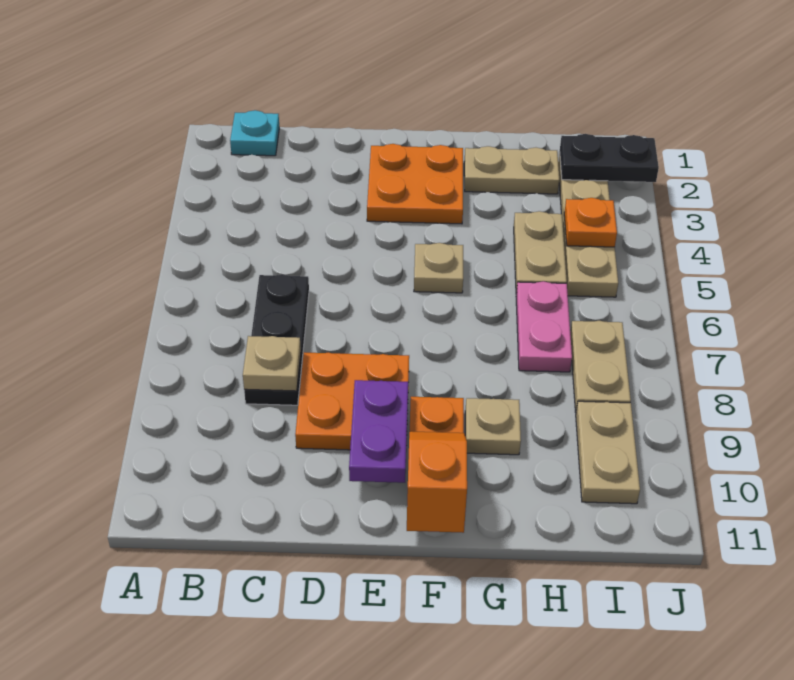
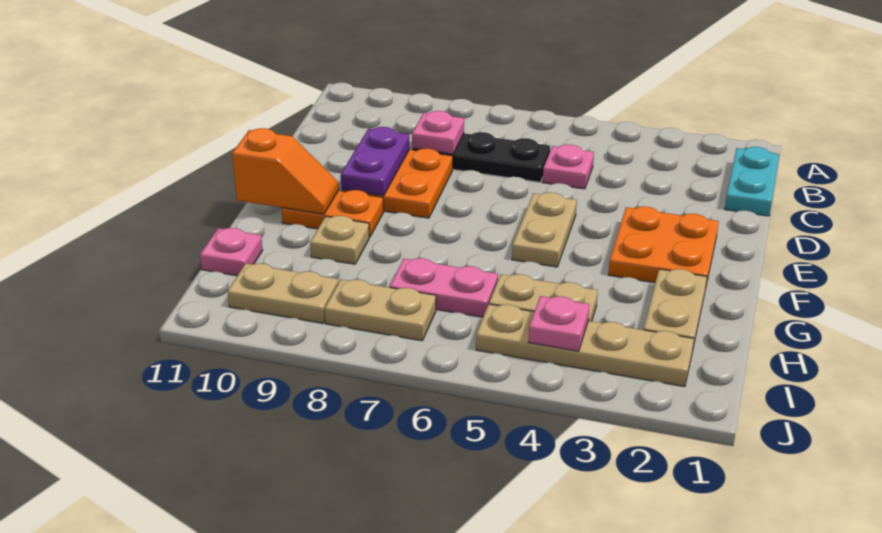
cyan 1x1 plate [230,110,279,156] -> cyan 1x2 plate [725,147,779,216]
none -> pink 1x1 plate [543,144,594,189]
tan 1x1 plate [243,336,301,391] -> pink 1x1 plate [412,111,464,154]
purple 1x2 plate [349,380,408,483] -> purple 1x2 plate turned to [341,127,410,196]
tan 1x1 plate [414,243,463,293] -> tan 1x2 plate [512,192,577,267]
none -> pink 1x1 plate [200,228,263,276]
black 1x2 plate [560,134,659,182] -> none
orange 1x1 plate [564,198,617,247] -> pink 1x1 plate [529,296,590,351]

